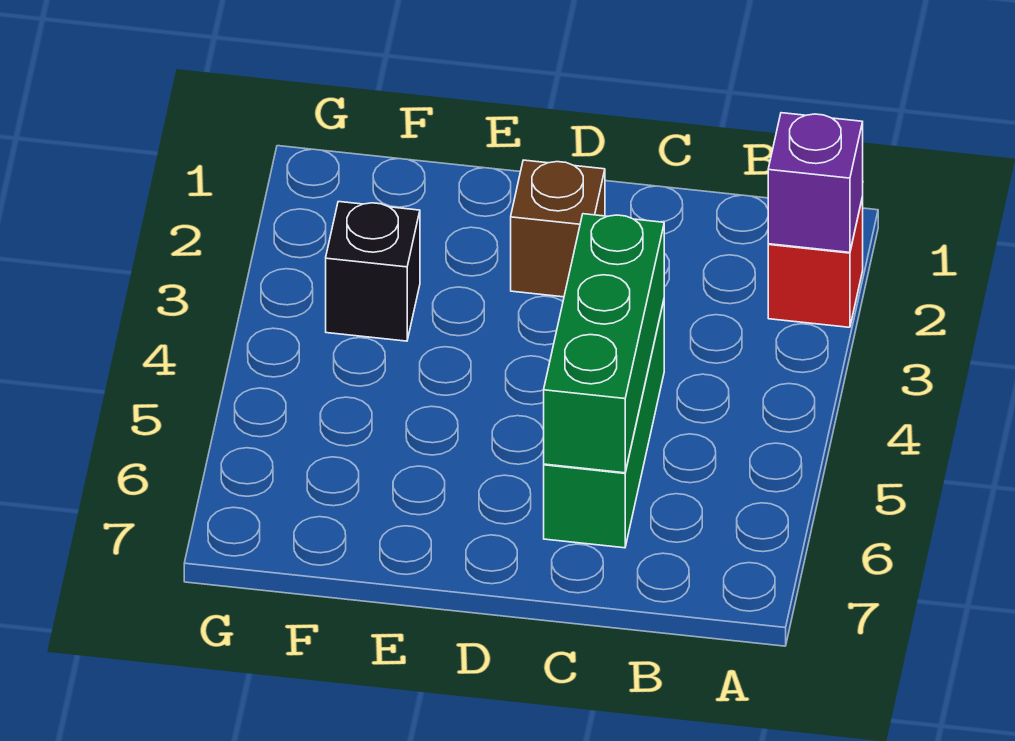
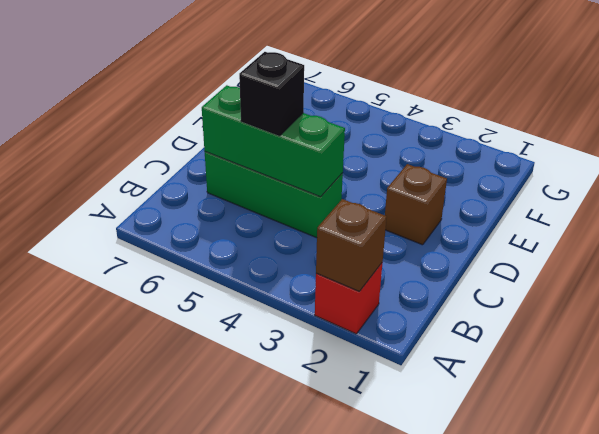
purple 1x1 brick [768,113,863,252] -> brown 1x1 brick [316,199,387,291]
black 1x1 brick [326,202,420,341] -> black 1x1 brick moved to [239,52,304,136]

